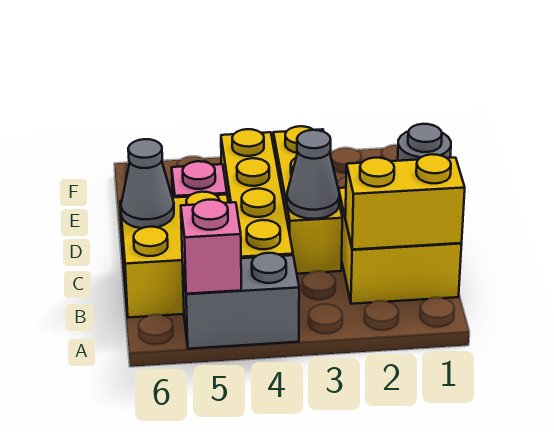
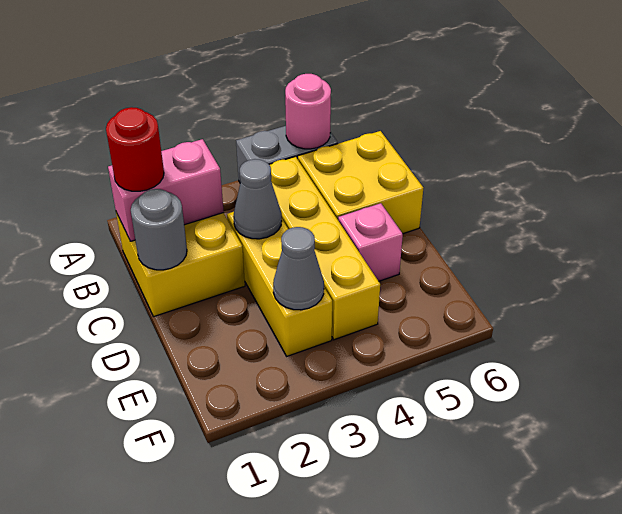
pink 1x1 brick [181,200,241,294] -> pink 1x1 round brick [285,74,331,149]
yellow 1x2 brick [345,154,465,250] -> pink 1x2 brick [108,139,224,241]
none -> red 1x1 round brick [106,107,164,191]
grey 1x1 cone [121,139,174,228] -> grey 1x1 cone moved to [273,227,324,310]

